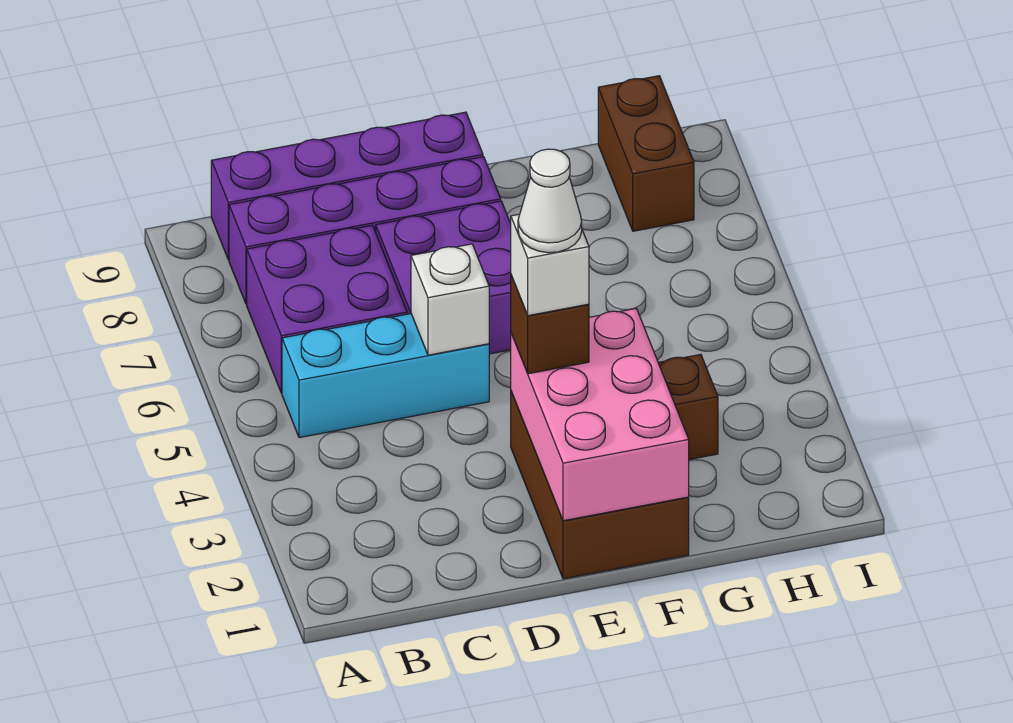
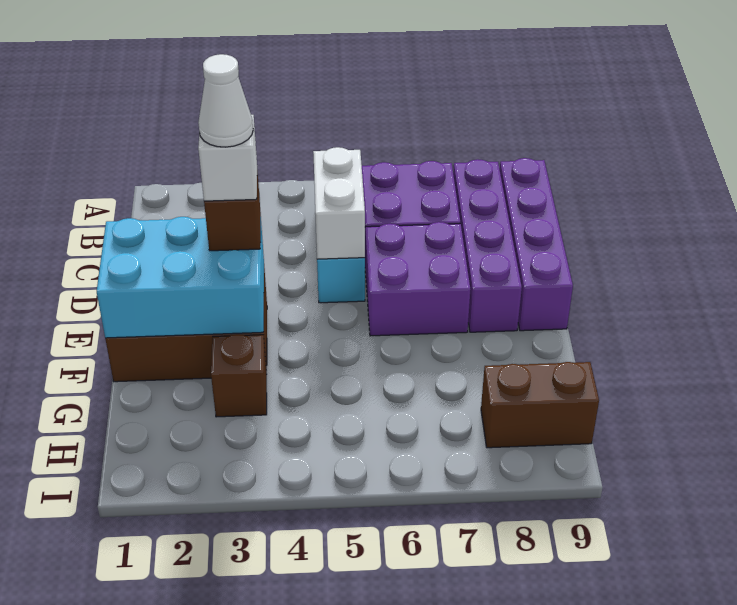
white 1x1 brick [411,244,489,355] -> white 1x2 brick [313,147,365,259]
pink 2x3 brick [511,309,689,521] -> cyan 2x3 brick [97,217,264,338]

